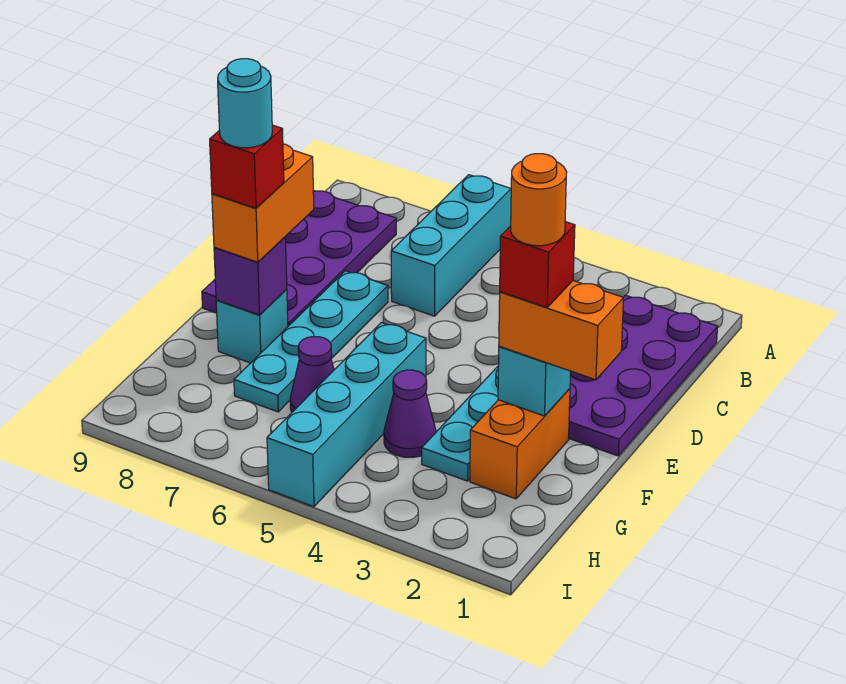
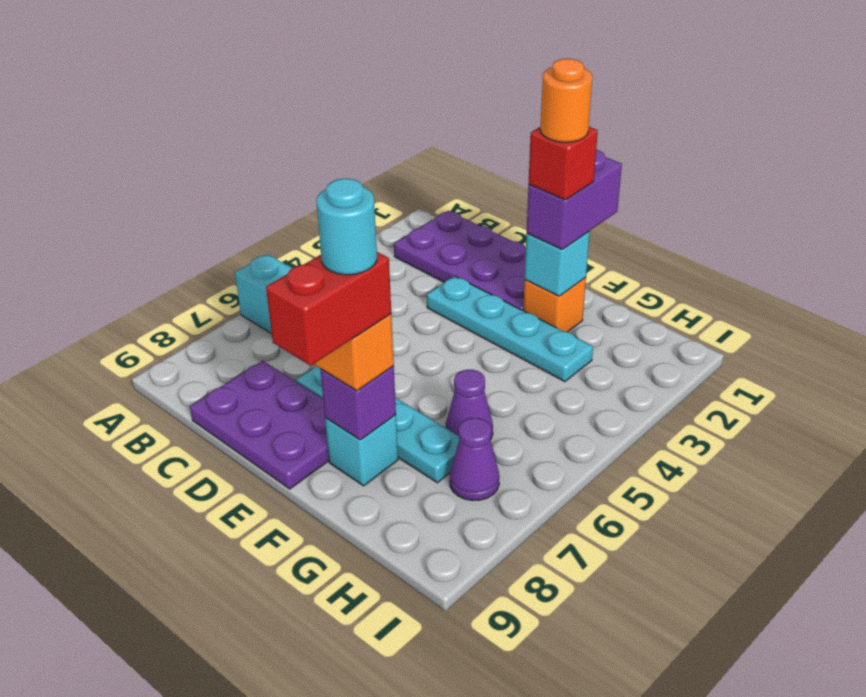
purple 2x4 plate [202,190,396,326] -> purple 2x3 plate [190,361,329,489]
orange 1x2 brick [499,281,624,380] -> purple 1x2 brick [527,150,622,250]
orange 1x2 brick [470,389,570,499] -> orange 1x1 brick [523,277,586,332]
cyan 1x4 brick [267,323,426,507] -> none
red 1x1 brick [210,125,284,208] -> red 1x2 brick [266,252,391,366]
purple 1x1 cone [384,370,436,457] -> purple 1x1 cone moved to [450,418,499,501]

